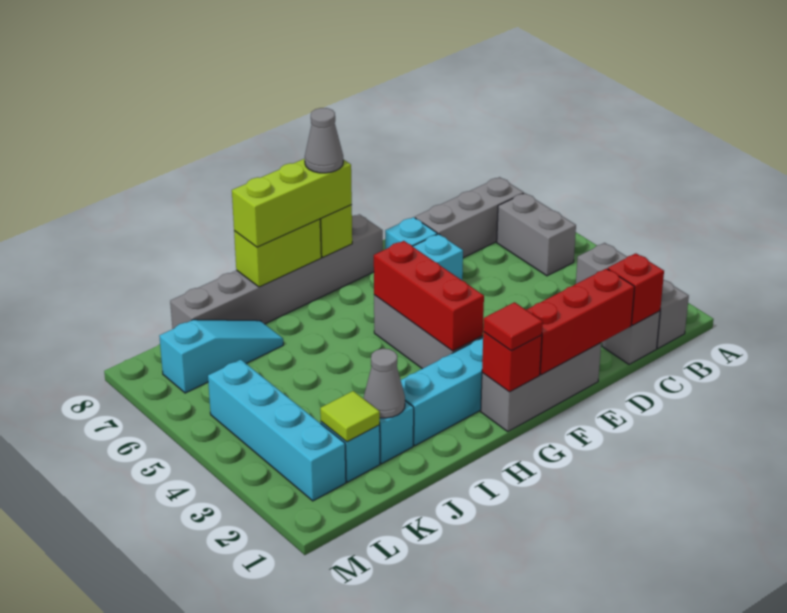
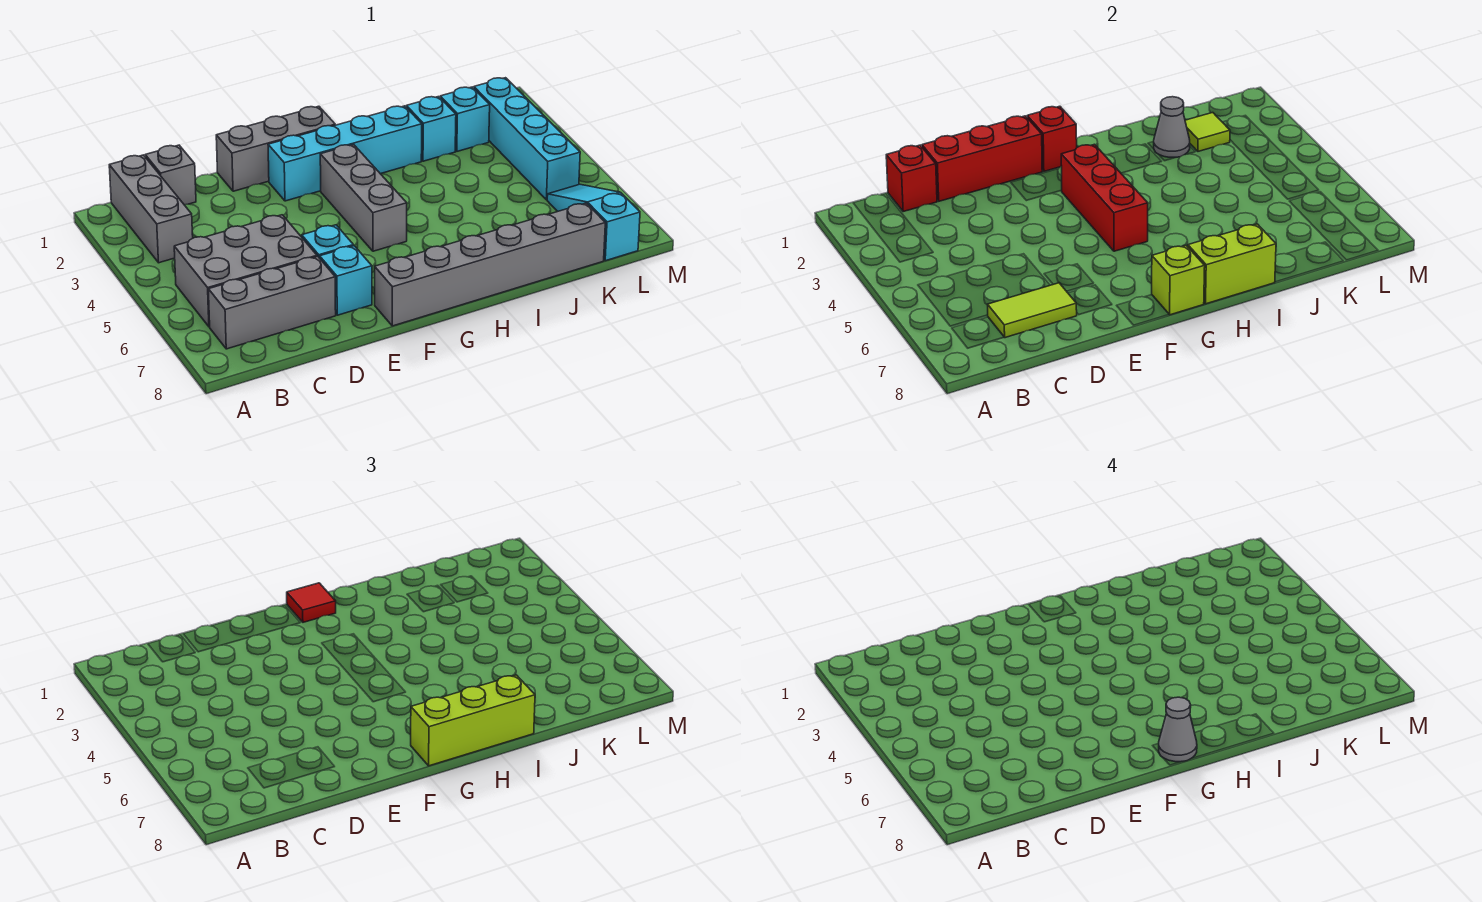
grey 1x2 brick [497,193,576,276] -> grey 2x3 brick [174,215,317,327]
none -> lime 1x2 tile [988,283,1077,338]
cyan 1x3 slope [159,320,283,393] -> cyan 1x3 slope turned to [547,184,640,261]

